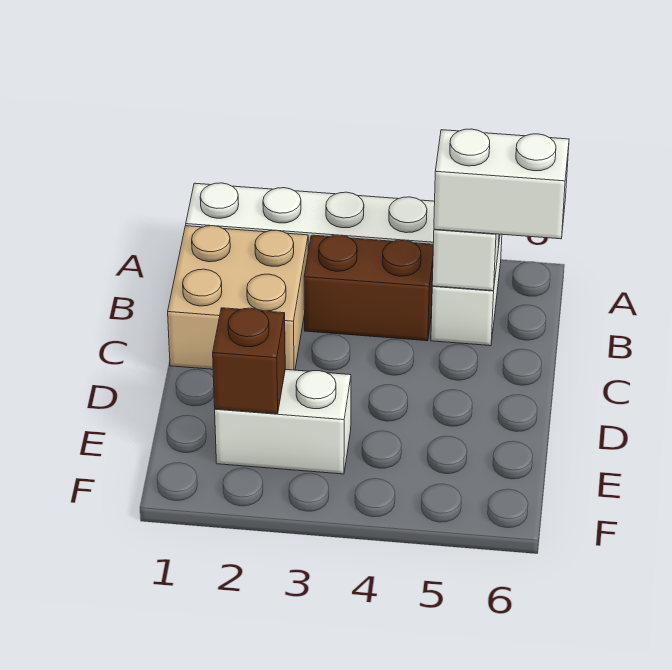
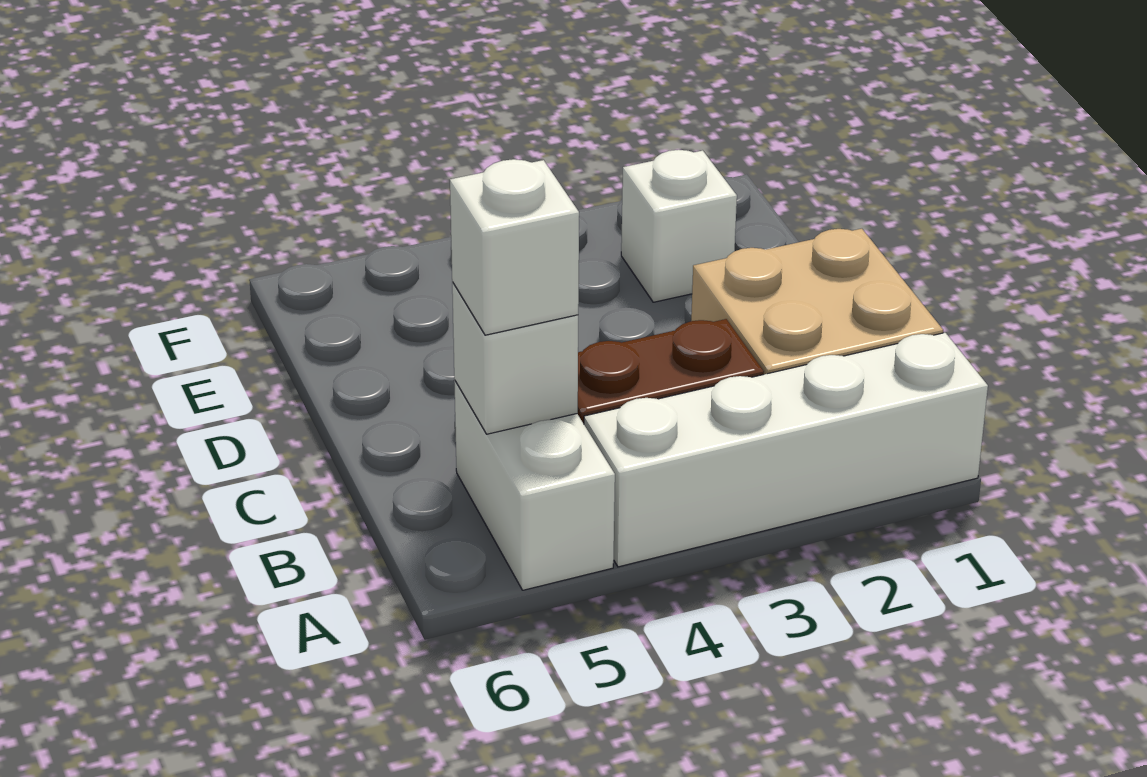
white 1x2 brick [434,129,569,239] -> white 1x1 brick [450,159,579,335]
white 1x2 brick [215,370,351,474] -> white 1x1 brick [621,150,737,302]
brown 1x1 brick [213,308,285,414] -> none

